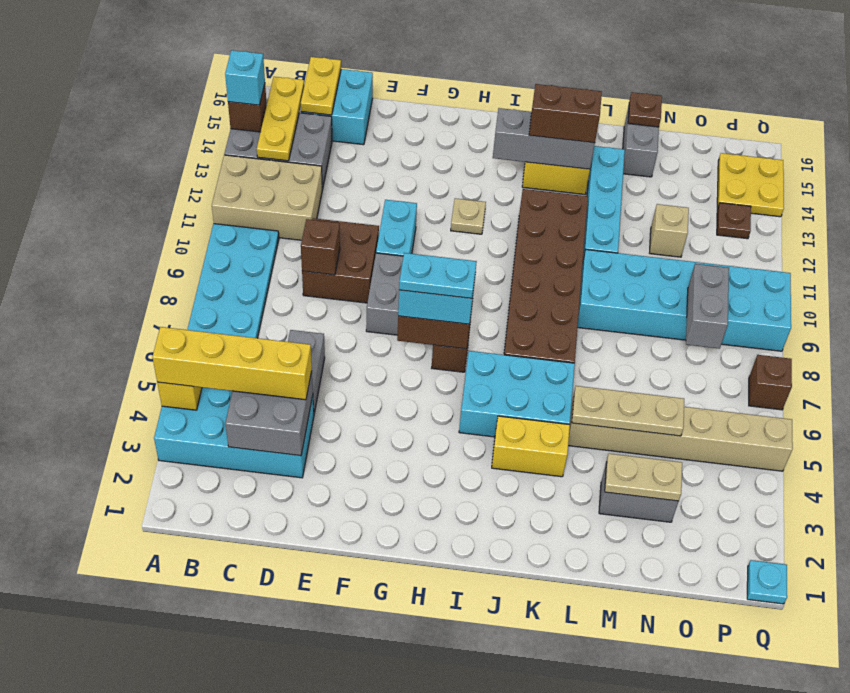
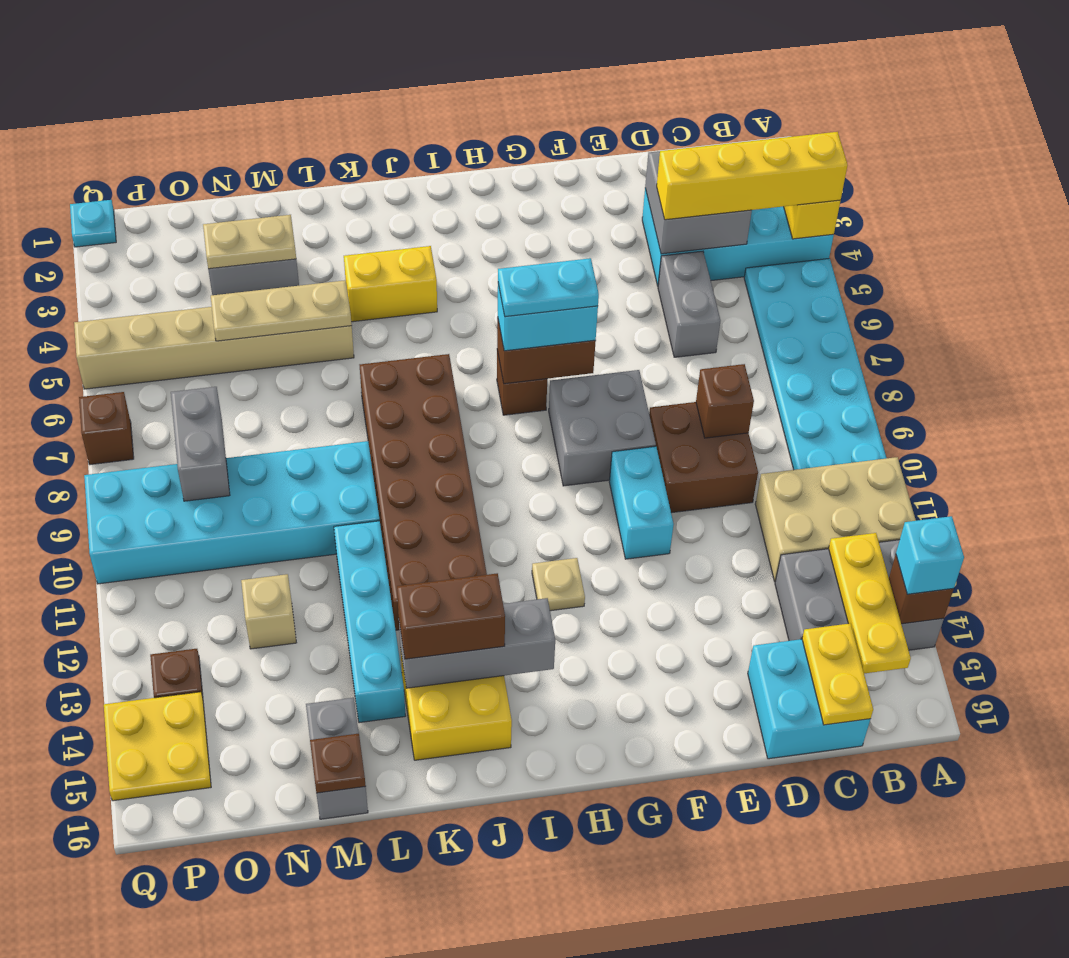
cyan 2x3 brick [459,351,575,437] -> none

